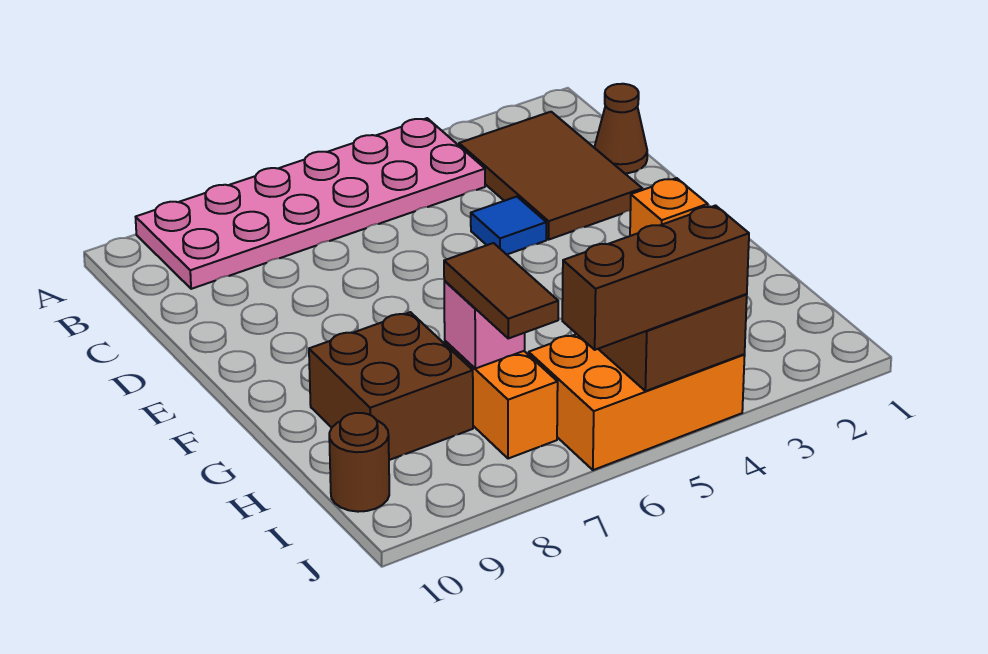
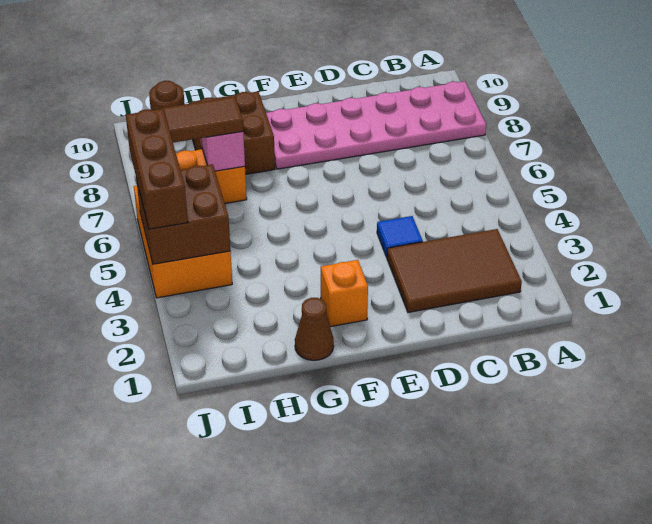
pink 2x6 plate [136,118,485,289] -> pink 2x6 plate turned to [266,81,486,169]
brown 1x1 cone [594,84,647,173] -> brown 1x1 cone moved to [295,298,334,360]

